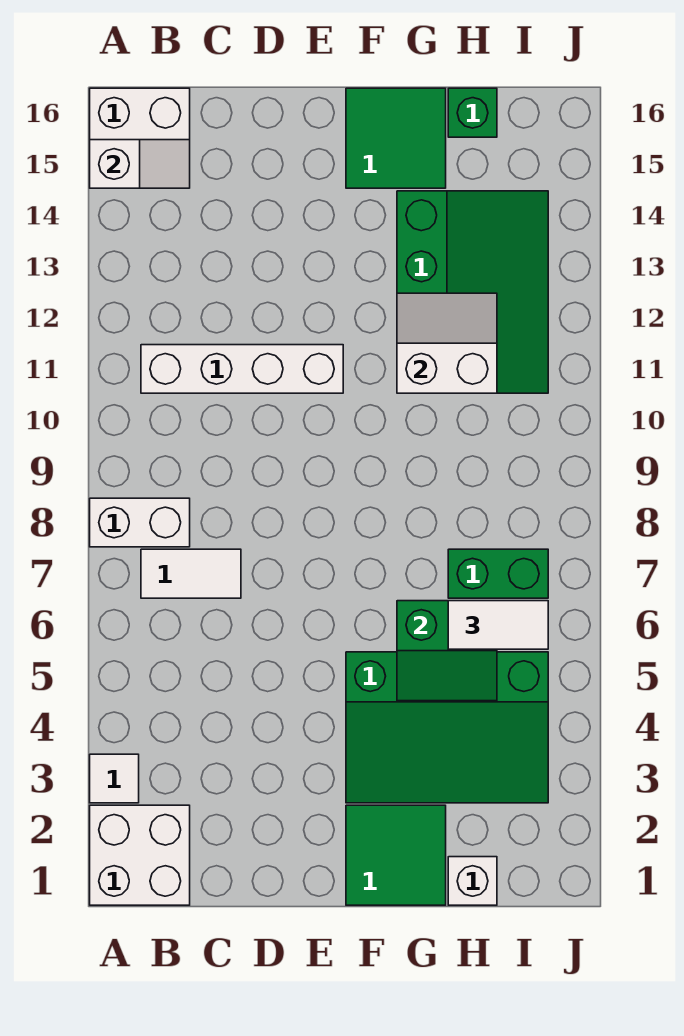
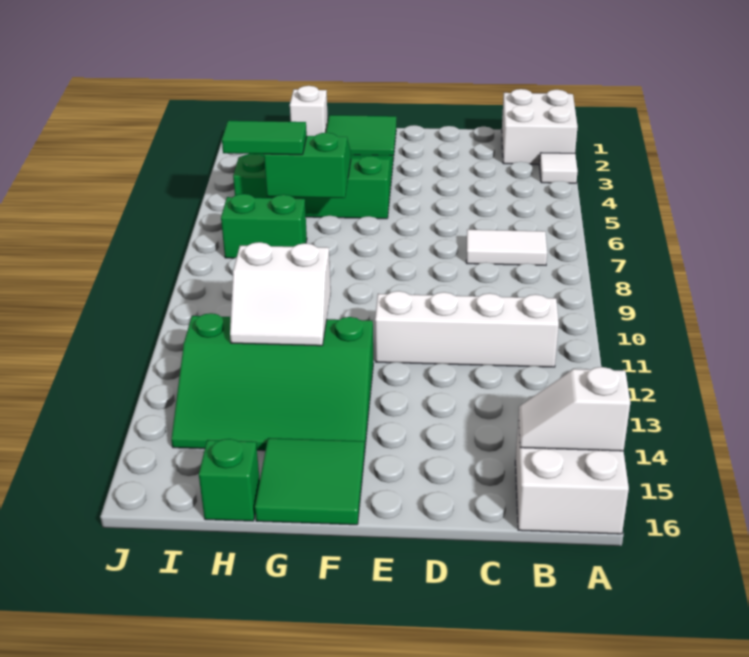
white 1x2 brick [90,498,190,547] -> none
green 3x4 slope [397,191,548,393] -> green 3x4 slope turned to [171,313,373,453]
white 1x2 tile [448,601,548,649] -> green 1x2 tile [222,121,307,155]

